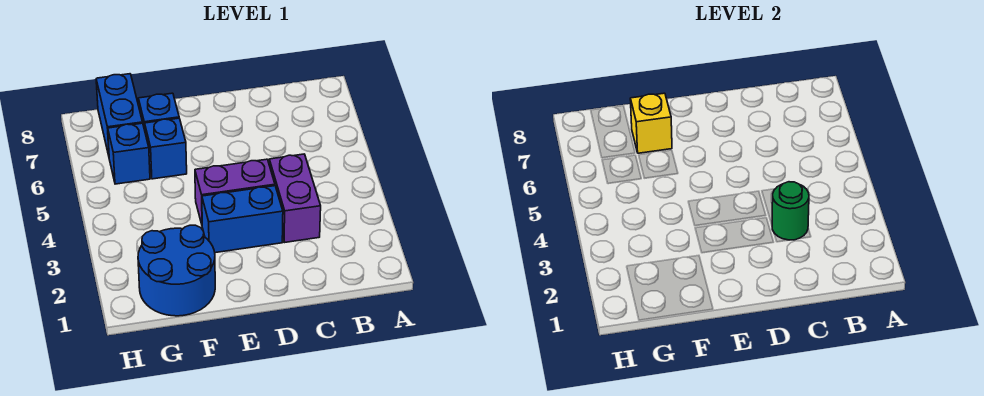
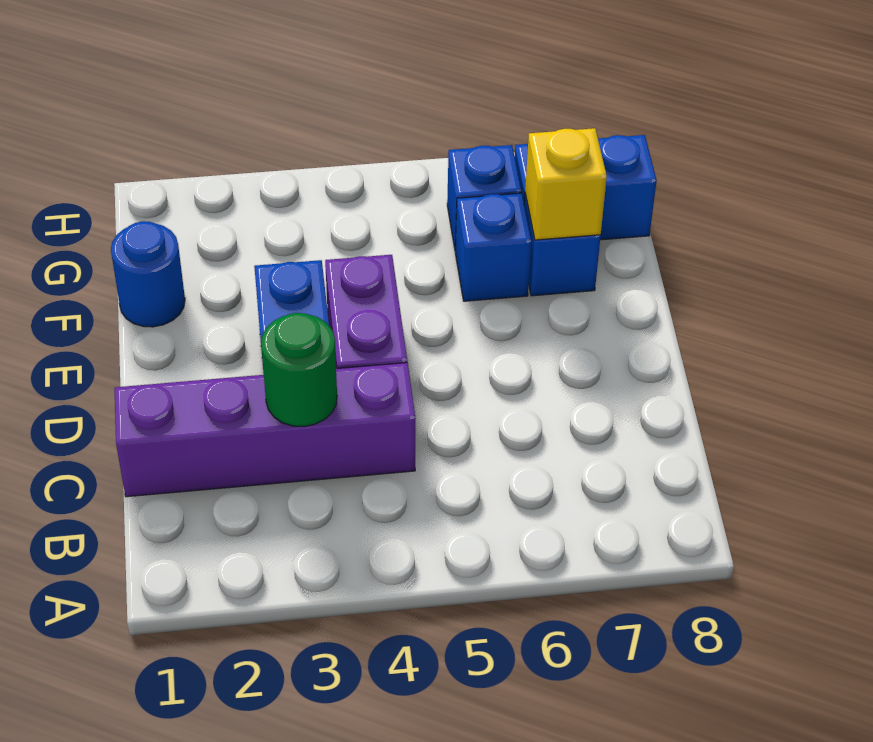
purple 1x2 brick [269,154,321,243] -> purple 1x4 brick [115,363,415,497]
blue 2x2 round brick [138,225,215,316] -> blue 1x1 round brick [111,221,185,327]

